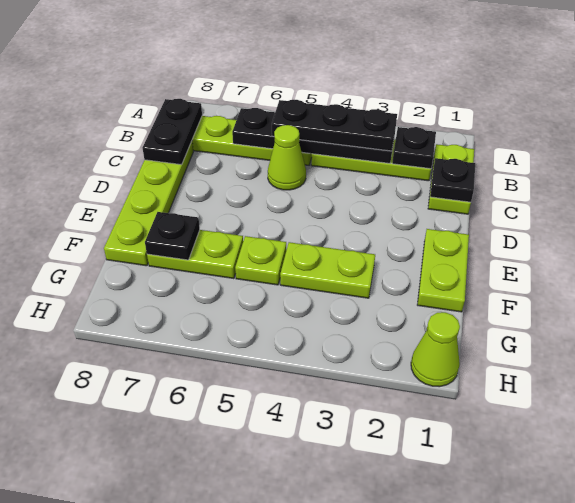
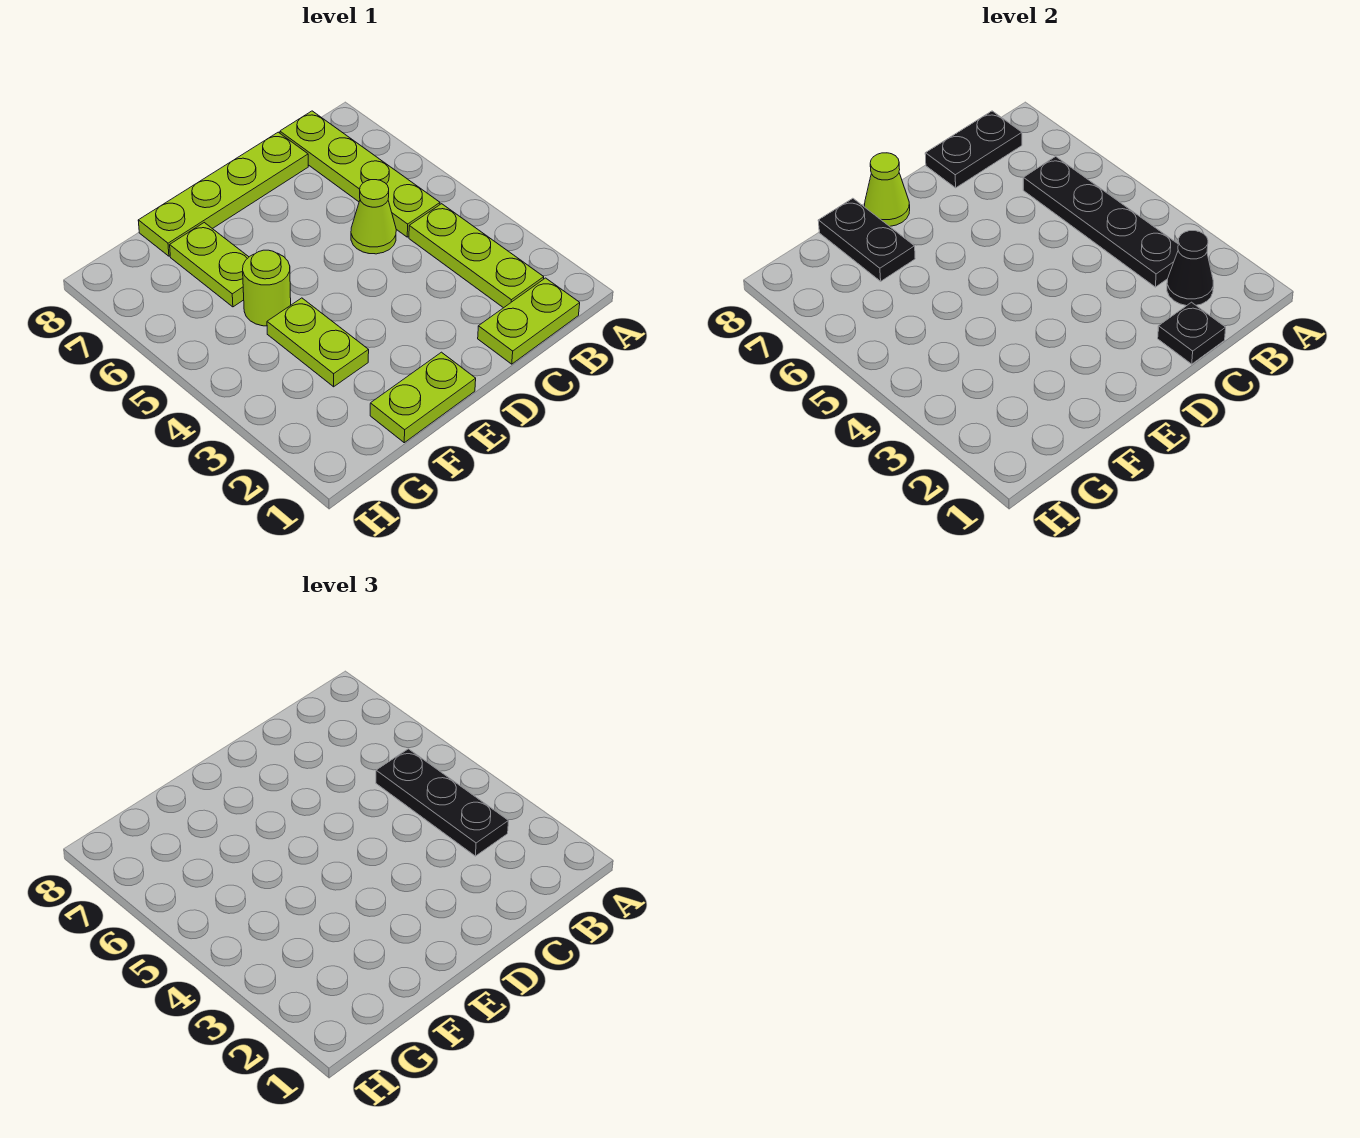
black 1x1 plate [392,127,436,169] -> black 1x1 cone [1167,231,1213,306]
lime 1x1 plate [235,236,286,285] -> lime 1x1 round brick [243,250,291,326]
black 1x1 plate [145,212,200,260] -> black 1x2 plate [818,198,915,281]
lime 1x1 cone [411,312,460,387] -> lime 1x1 cone moved to [864,153,910,226]

